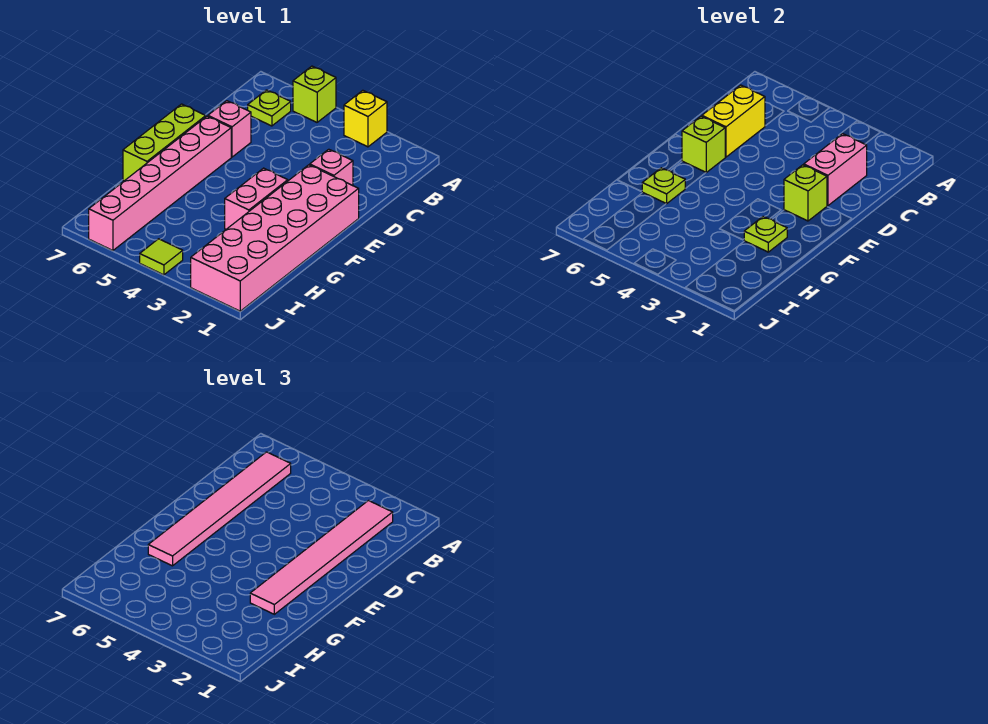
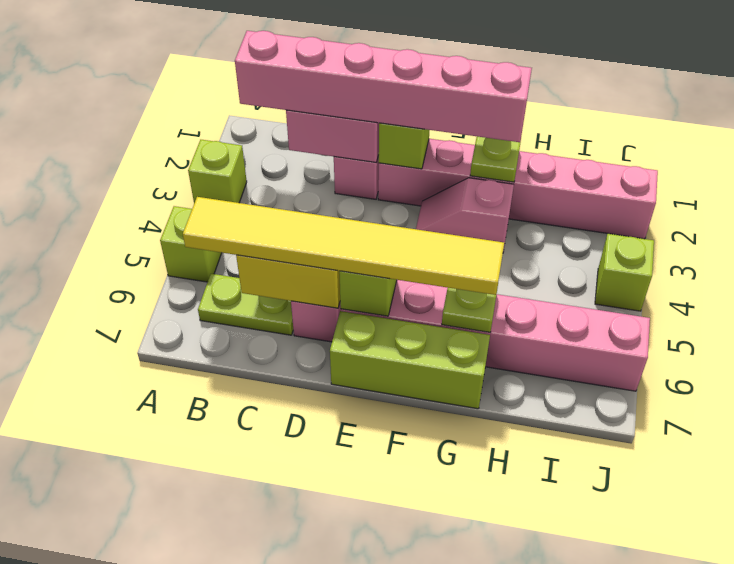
yellow 1x1 brick [344,90,387,147] -> lime 1x1 brick [188,140,247,203]
pink 1x6 tile [250,501,393,614] -> pink 1x6 brick [235,31,532,142]
lime 1x1 plate [248,90,291,126] -> lime 1x2 plate [198,274,293,335]
pink 1x6 tile [148,452,291,566] -> yellow 1x6 tile [183,197,504,295]
pink 2x6 brick [191,165,359,311] -> pink 1x6 brick [378,139,658,239]
pink 1x2 brick [225,168,288,229] -> pink 1x2 slope [416,178,514,252]
lime 1x1 tile [140,239,183,275] -> lime 1x1 brick [595,234,654,311]

